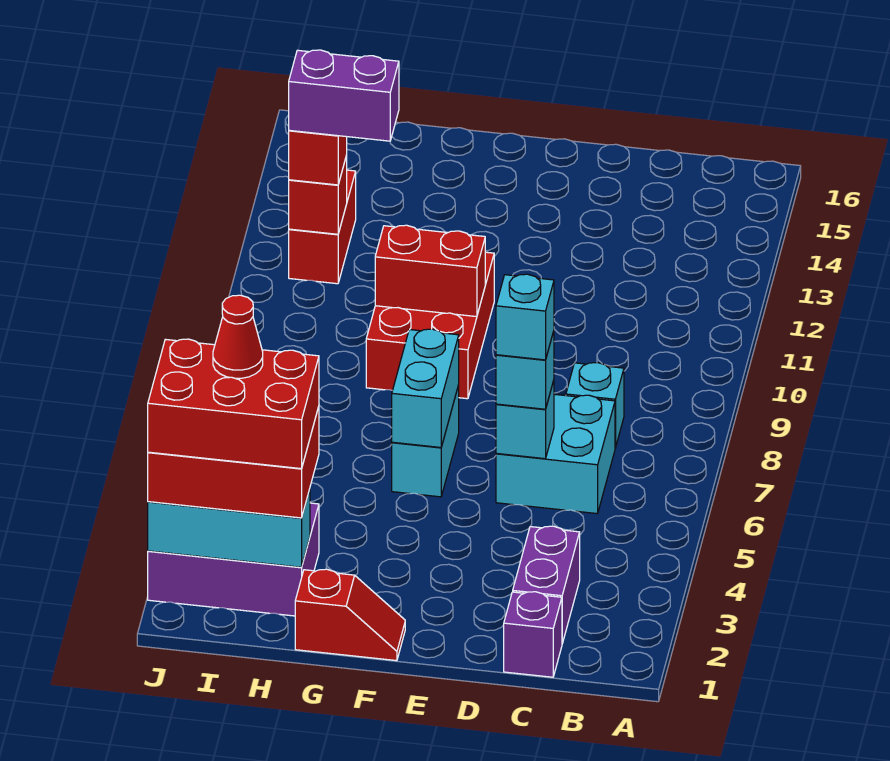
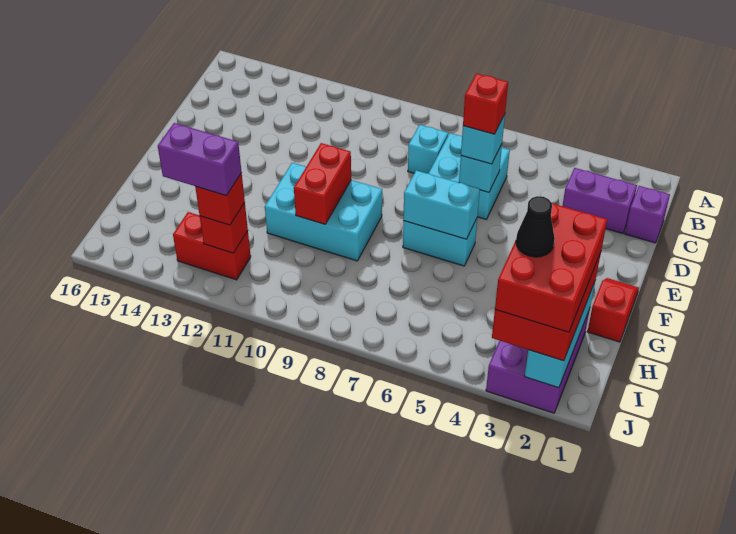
cyan 1x1 brick [496,274,554,360] -> red 1x1 brick [463,73,508,134]
red 2x3 brick [366,252,494,399] -> cyan 2x3 brick [265,163,382,261]
purple 1x2 brick [289,50,399,141] -> purple 1x2 brick turned to [158,123,242,196]
red 1x1 cone [213,295,263,378] -> black 1x1 cone [516,196,555,257]

